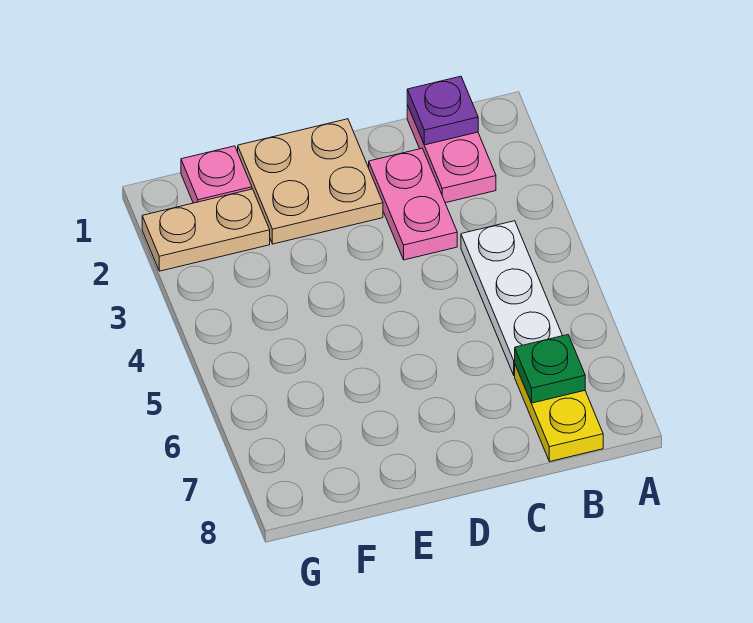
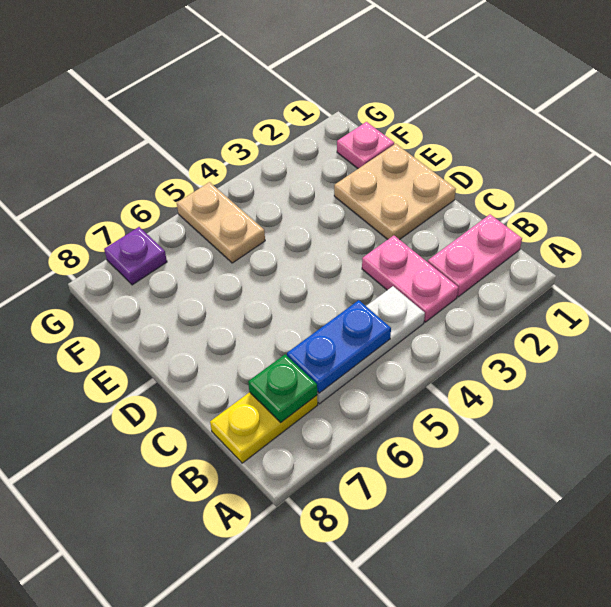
purple 1x1 plate [407,76,478,145] -> purple 1x1 plate moved to [104,227,167,285]
none -> blue 1x2 plate [287,300,391,393]
pink 1x2 plate [369,148,457,260] -> pink 1x2 plate turned to [362,236,458,322]
tan 1x2 plate [142,189,270,271] -> tan 1x2 plate moved to [177,182,265,263]

